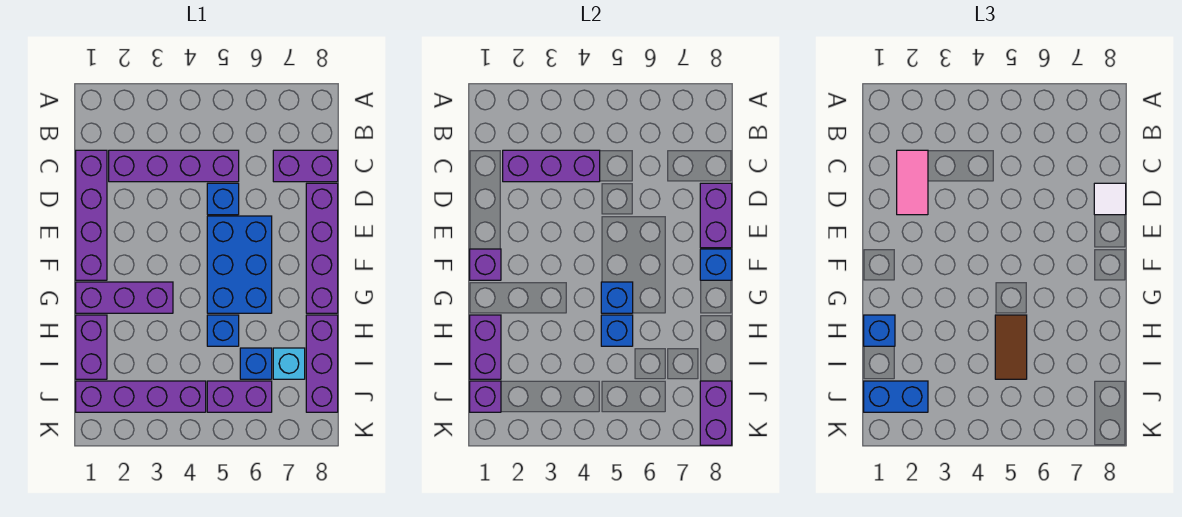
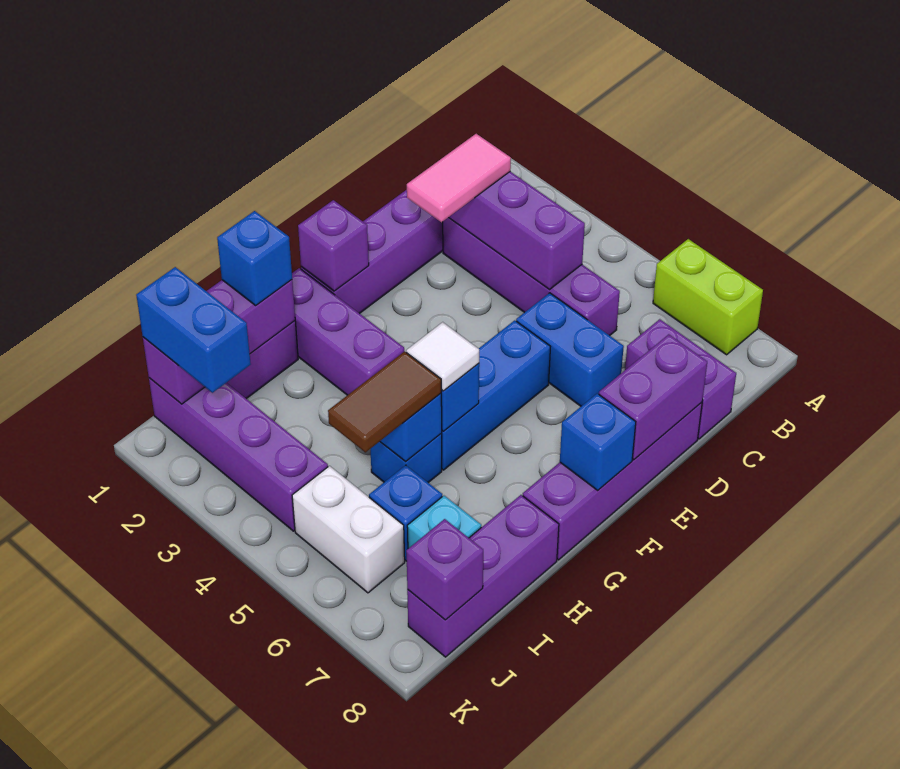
none -> lime 1x2 brick [653,239,763,355]
blue 1x1 brick [207,183,239,215] -> blue 1x2 brick [516,293,624,406]
white 1x1 tile [1094,183,1126,215] -> white 1x1 tile moved to [406,322,479,391]
blue 2x3 brick [207,216,272,313] -> blue 1x3 brick [441,320,550,470]
purple 1x2 brick [207,381,272,412] -> white 1x2 brick [292,466,405,593]
purple 1x2 brick [700,381,732,445] -> purple 1x1 brick [406,519,483,620]

